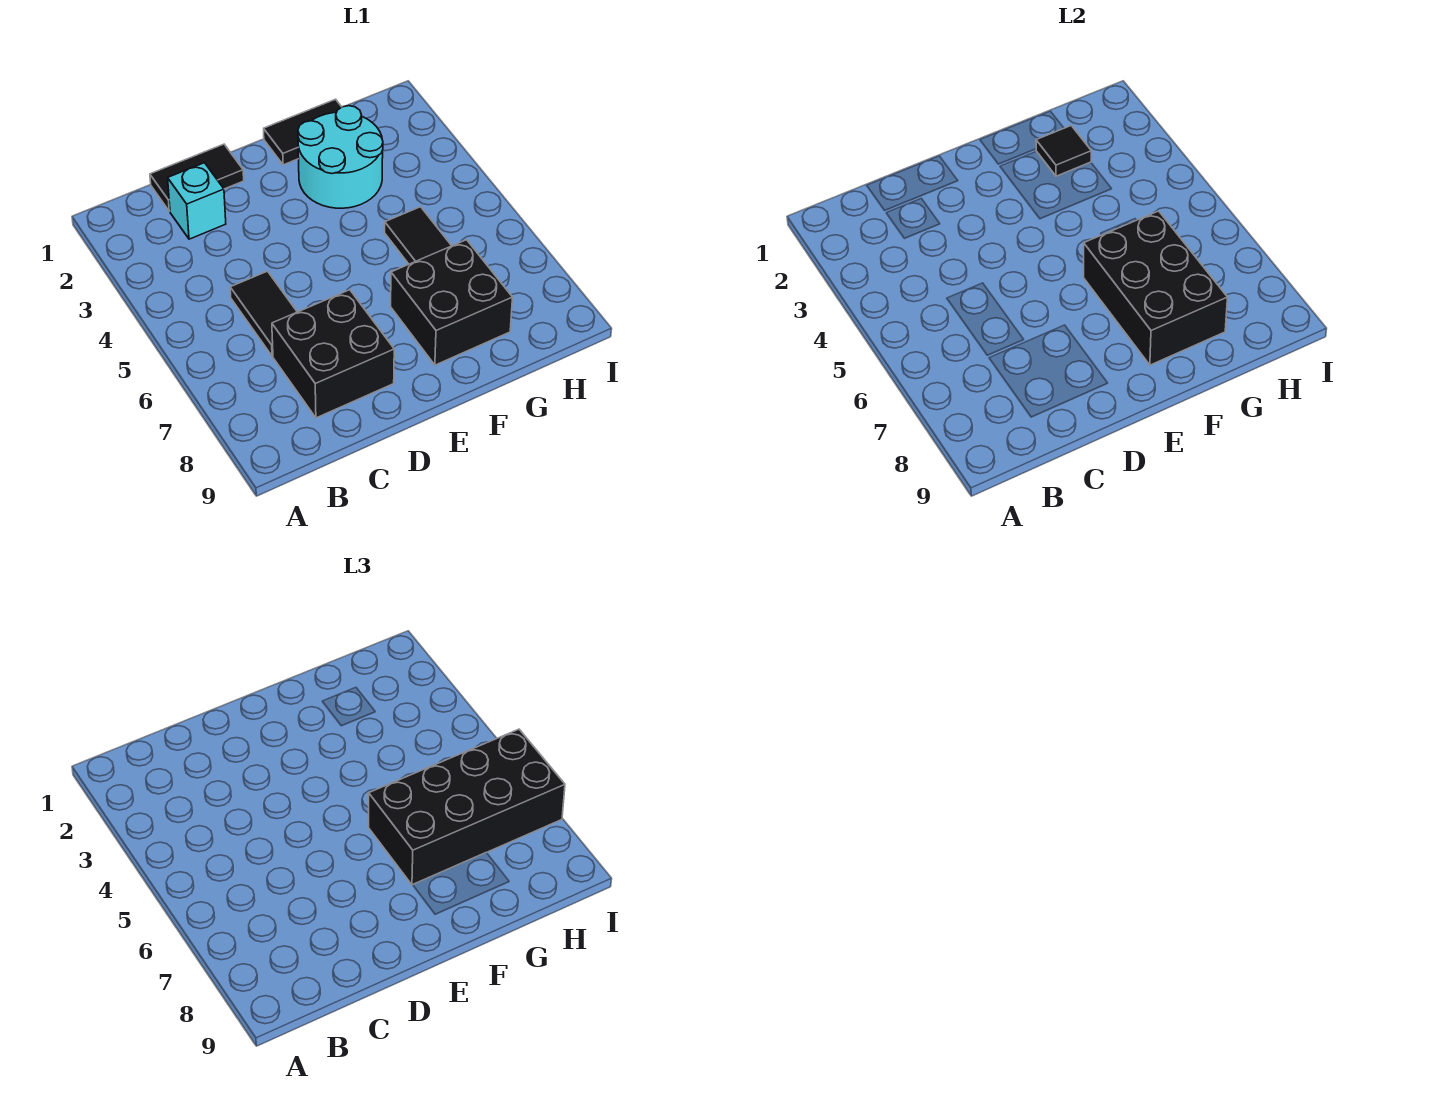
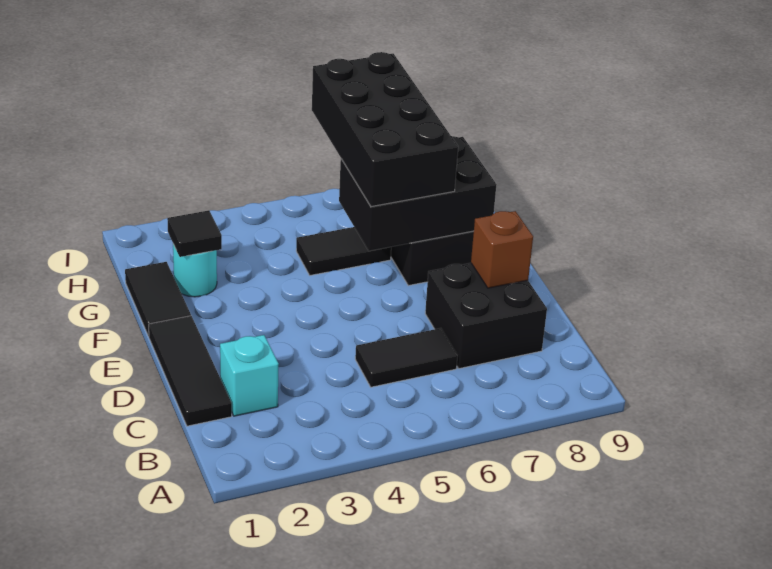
black 1x2 tile [150,144,244,211] -> black 1x3 tile [149,316,232,426]
none -> brown 1x1 brick [471,211,533,288]
cyan 2x2 round brick [298,106,383,208] -> cyan 1x1 round brick [173,244,217,297]

